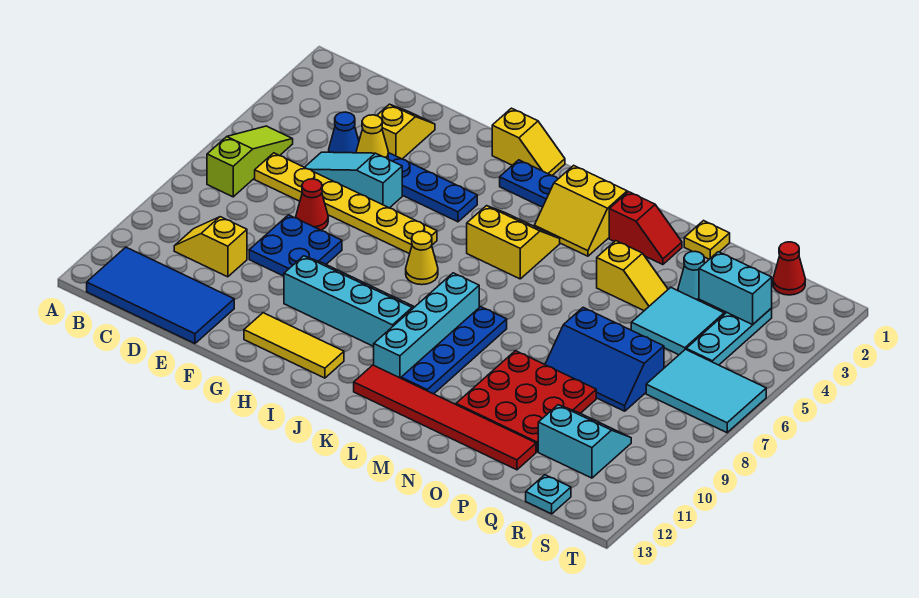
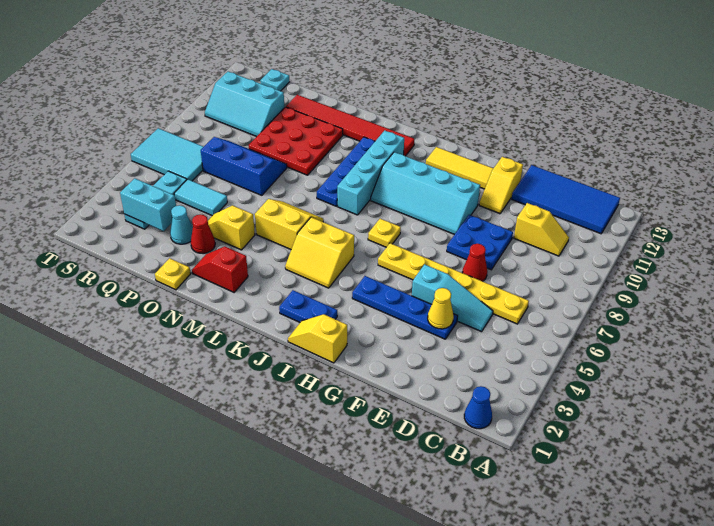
lime 1x3 slope [207,126,293,197] -> none
blue 1x1 cone [329,112,359,153] -> blue 1x1 cone moved to [464,386,492,429]
yellow 1x2 slope [377,104,435,159] -> yellow 1x2 slope moved to [479,157,523,214]
yellow 1x1 cone [406,231,438,285] -> yellow 1x1 plate [368,219,401,247]
yellow 2x2 slope [534,165,627,256] -> yellow 2x2 slope moved to [255,199,323,249]
cyan 2x2 tile [631,287,724,355] -> cyan 1x2 tile [174,179,227,216]
cyan 2x2 slope [538,405,631,478] -> cyan 2x3 slope [205,72,284,137]
red 1x1 cone [773,242,805,295] -> red 1x1 cone moved to [191,215,215,254]

